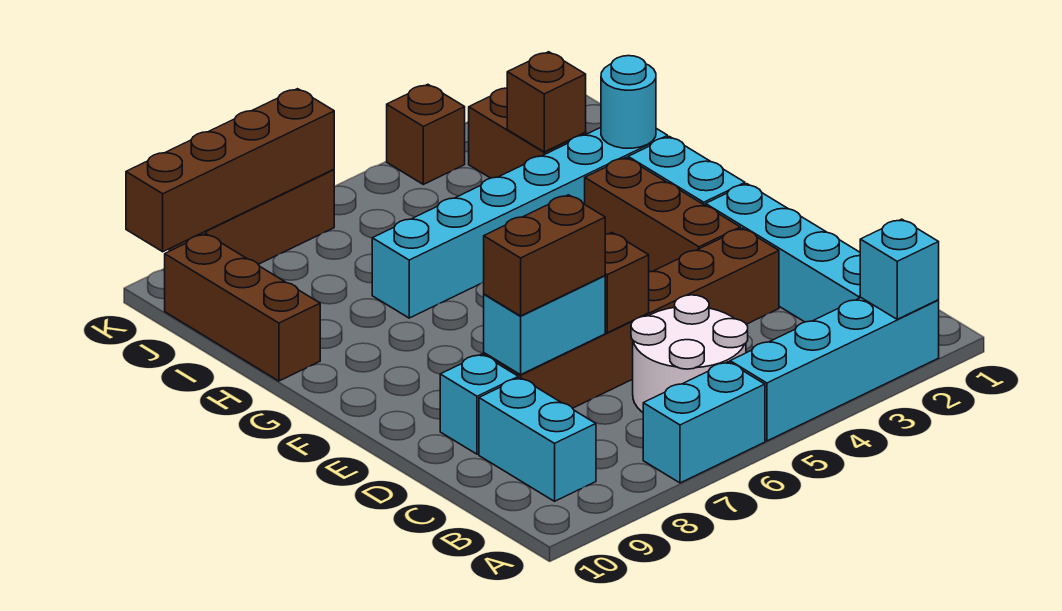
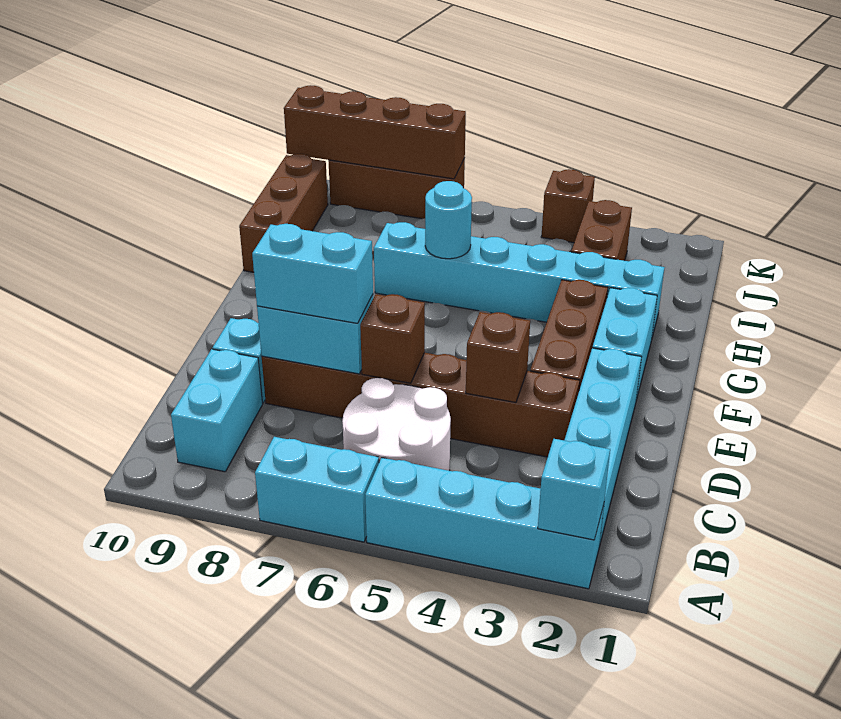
brown 1x2 brick [484,195,605,316] -> cyan 1x2 brick [252,224,373,323]
cyan 1x1 round brick [601,56,656,148] -> cyan 1x1 round brick moved to [425,181,472,259]
brown 1x1 brick [507,52,586,152] -> brown 1x1 brick moved to [466,312,530,402]

